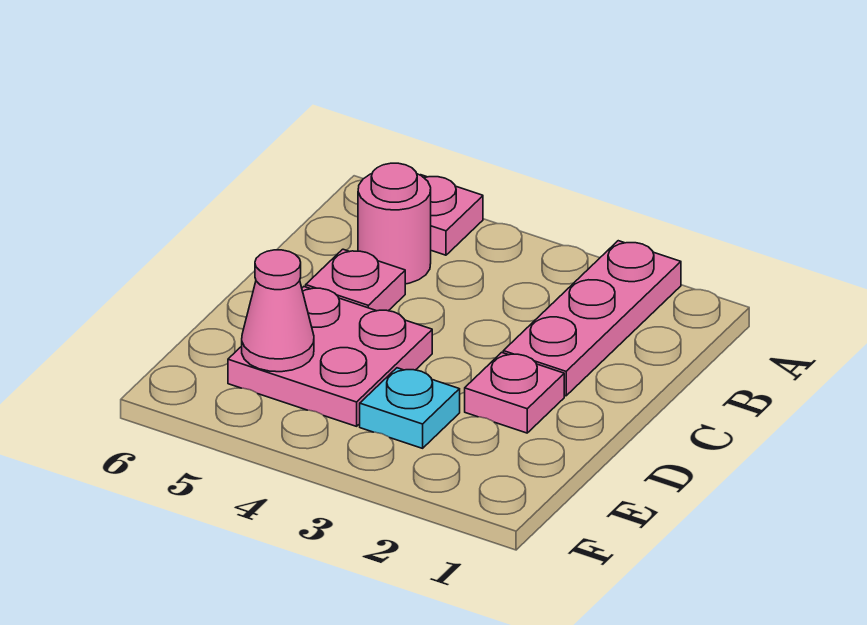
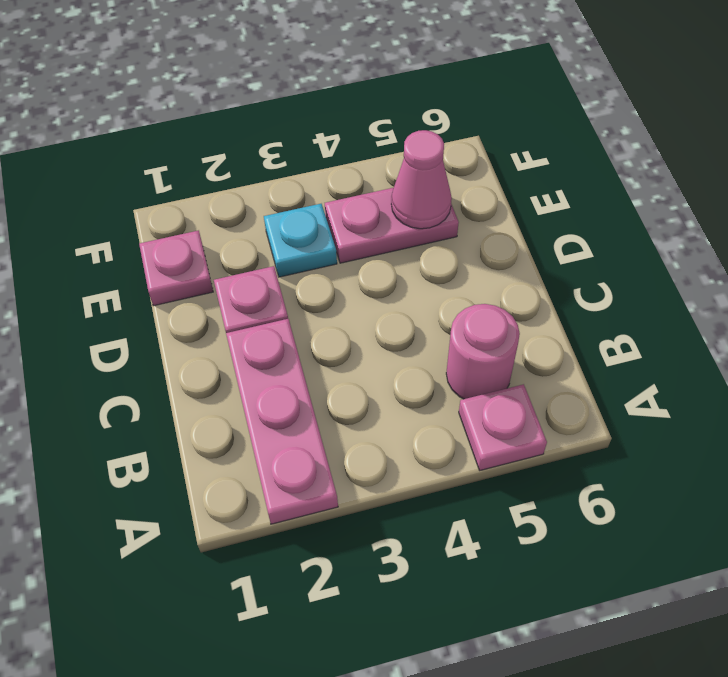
pink 1x1 plate [306,249,405,311] -> pink 1x1 plate moved to [139,230,213,306]
pink 2x2 plate [228,287,432,426] -> pink 1x2 plate [325,188,459,263]

